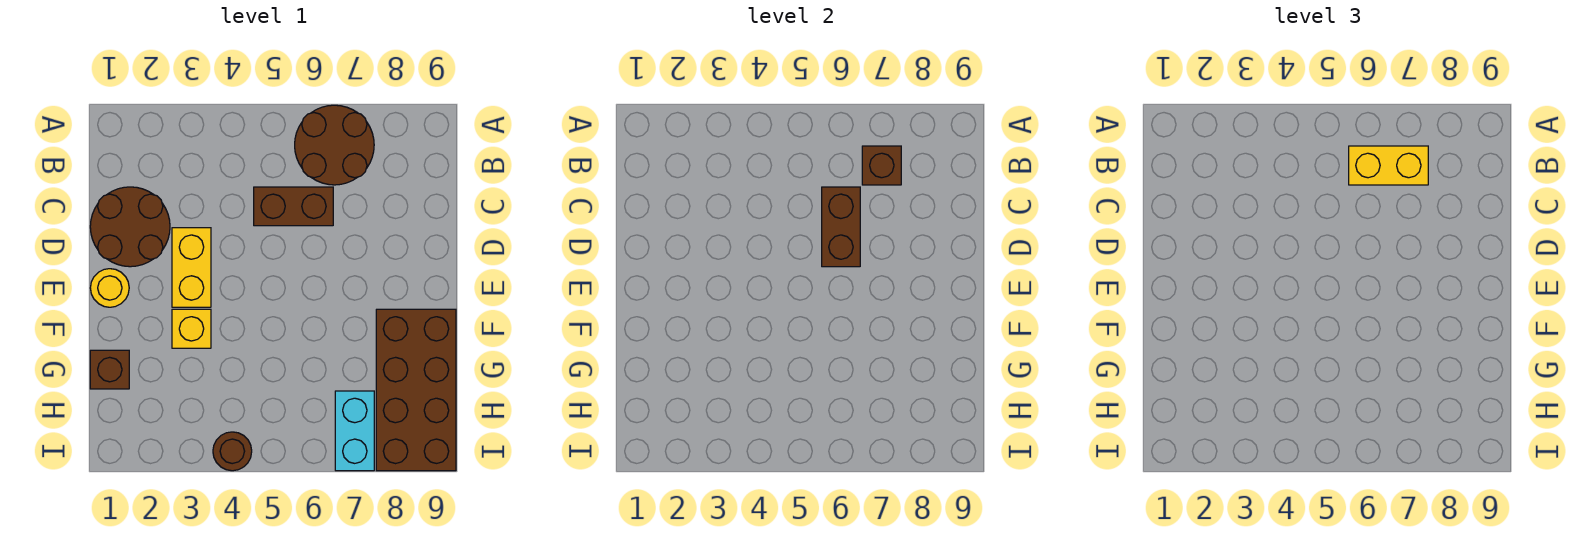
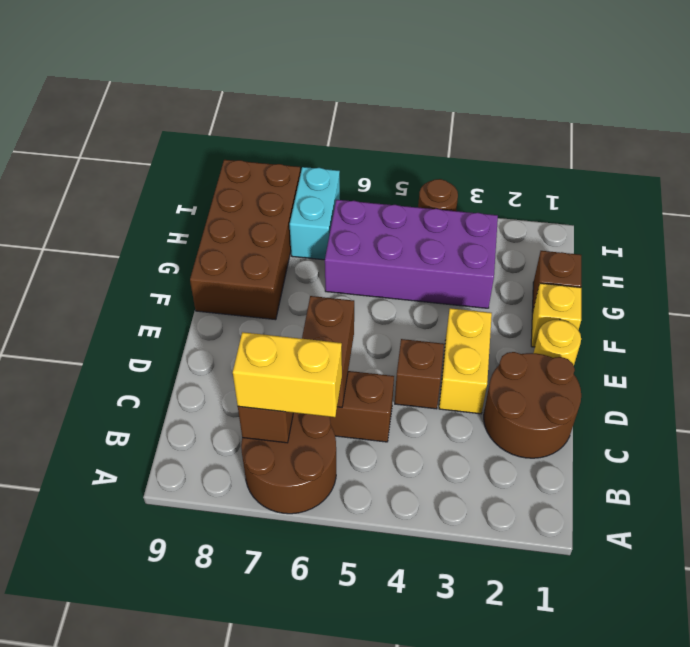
none -> brown 1x1 brick [395,339,444,409]
yellow 1x1 brick [172,309,211,348] -> yellow 1x1 brick moved to [531,283,581,347]
none -> purple 2x4 brick [325,200,498,308]

